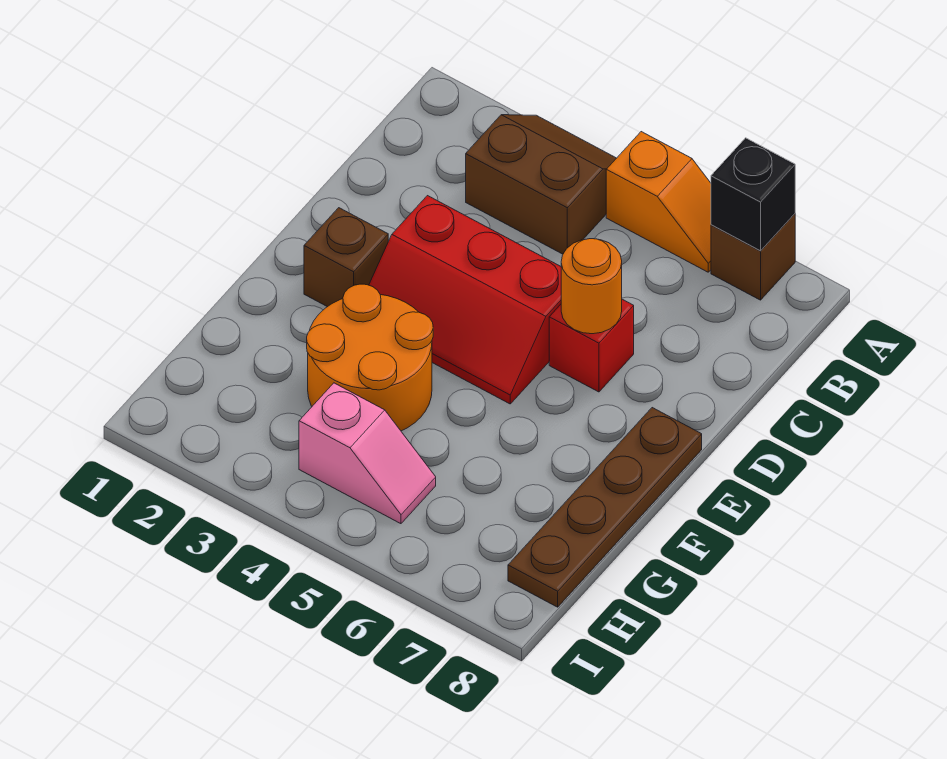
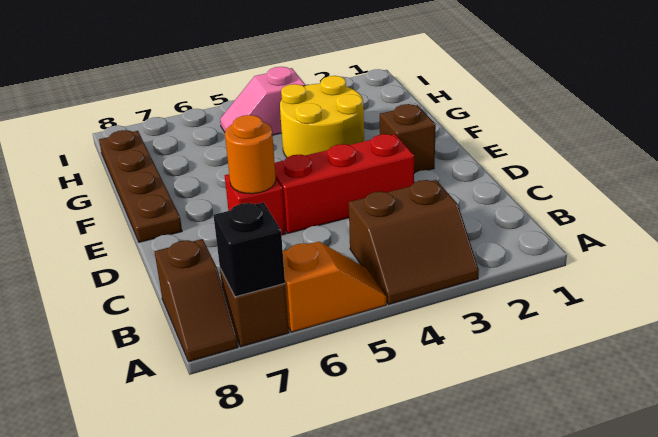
orange 1x2 slope [606,132,711,272] -> orange 1x2 slope turned to [283,242,386,332]
none -> brown 1x2 slope [154,239,238,362]
orange 2x2 round brick [307,284,433,431] -> yellow 2x2 round brick [280,76,364,157]

